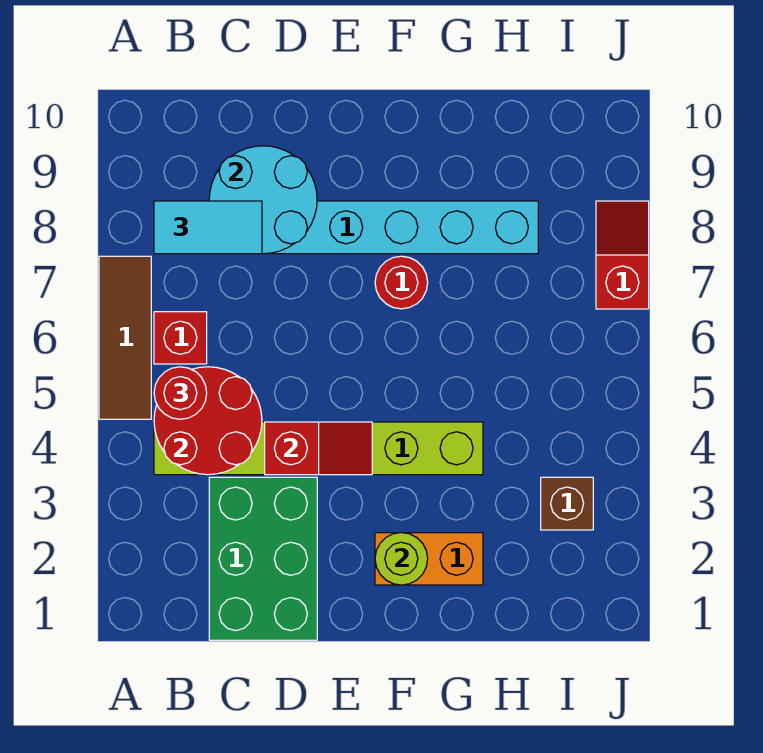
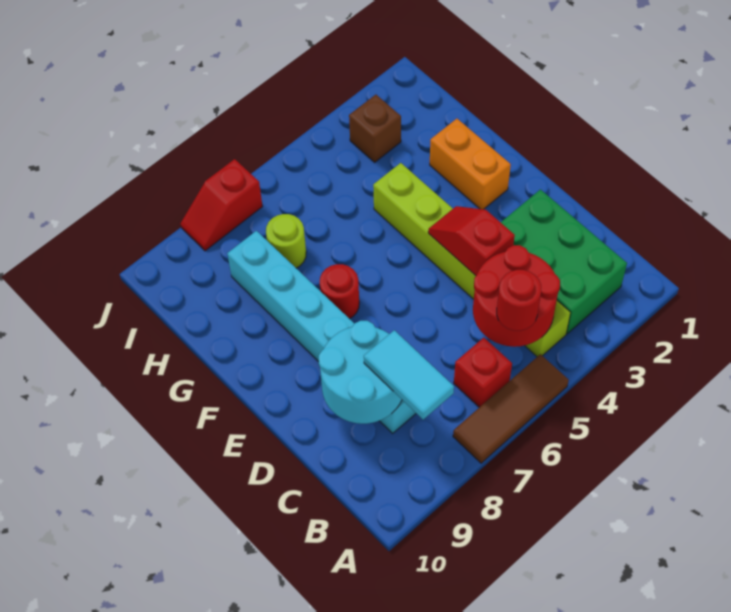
green 2x3 brick [209,477,317,640] -> green 2x3 brick turned to [501,190,627,334]
lime 1x1 round brick [375,533,428,585] -> lime 1x1 round brick moved to [266,214,306,268]

